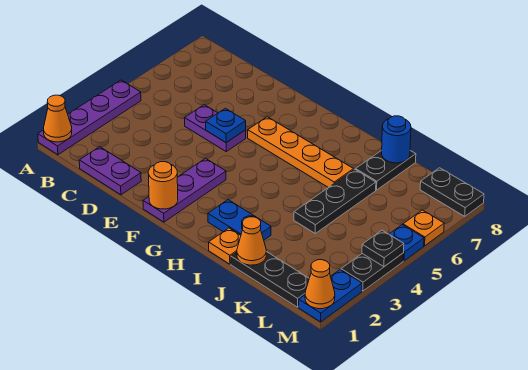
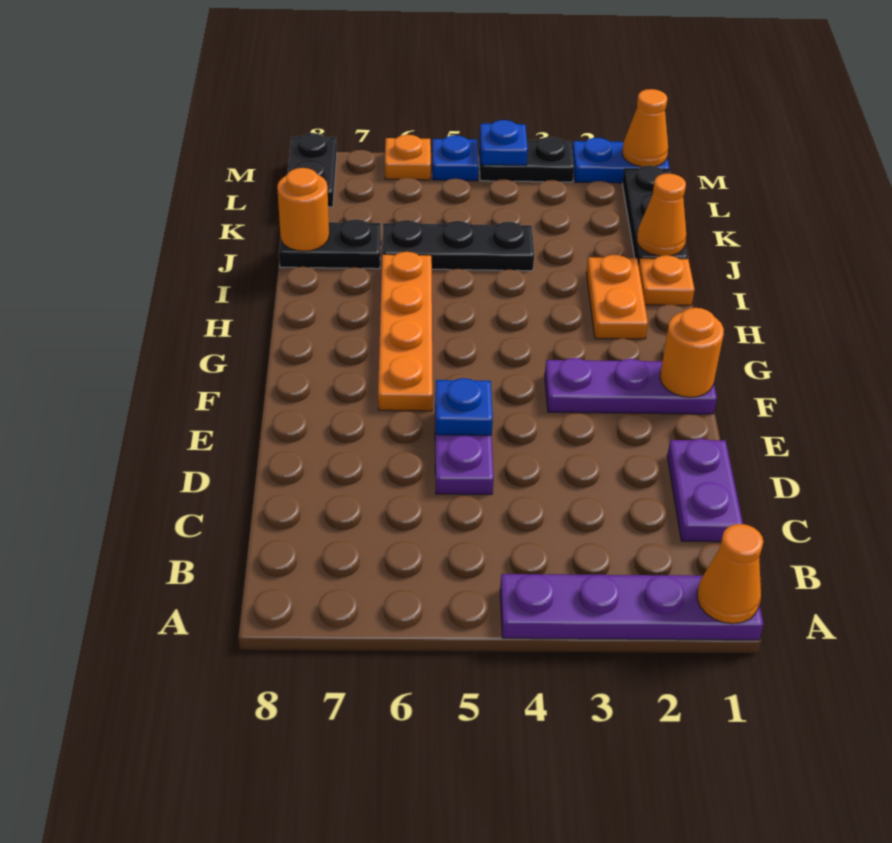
blue 1x2 plate [208,200,271,240] -> orange 1x2 plate [586,255,648,339]
blue 1x1 round brick [382,116,411,163] -> orange 1x1 round brick [277,168,329,251]
black 1x1 plate [362,230,404,267] -> blue 1x1 plate [480,120,528,166]

